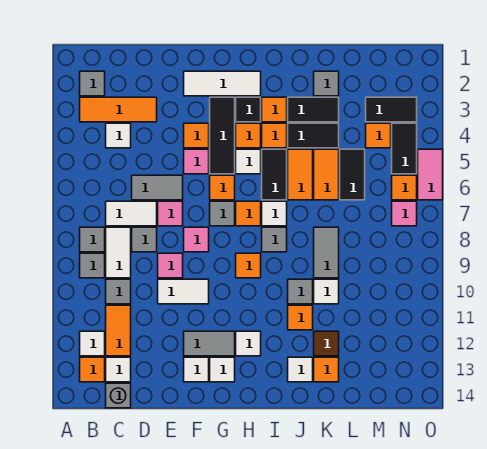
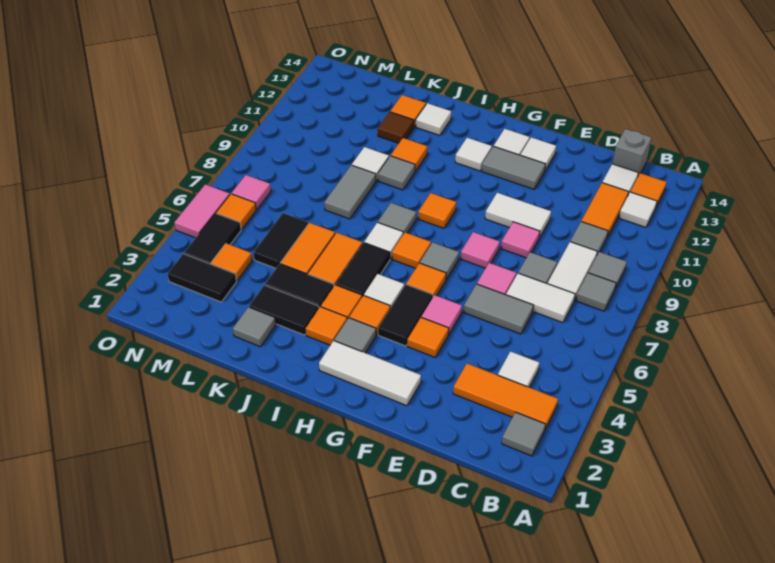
black 1x3 tile [210,97,235,174] -> black 1x2 tile [378,285,433,346]
black 1x1 tile [236,97,261,122] -> grey 1x1 tile [334,318,376,353]

